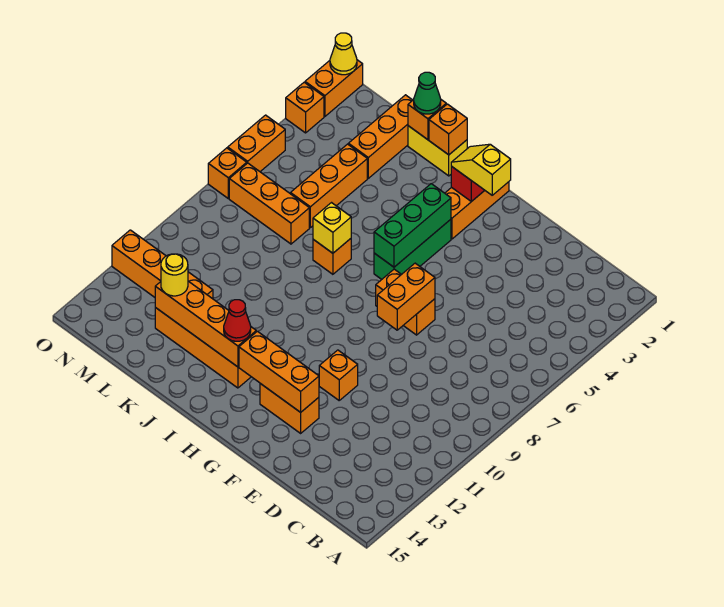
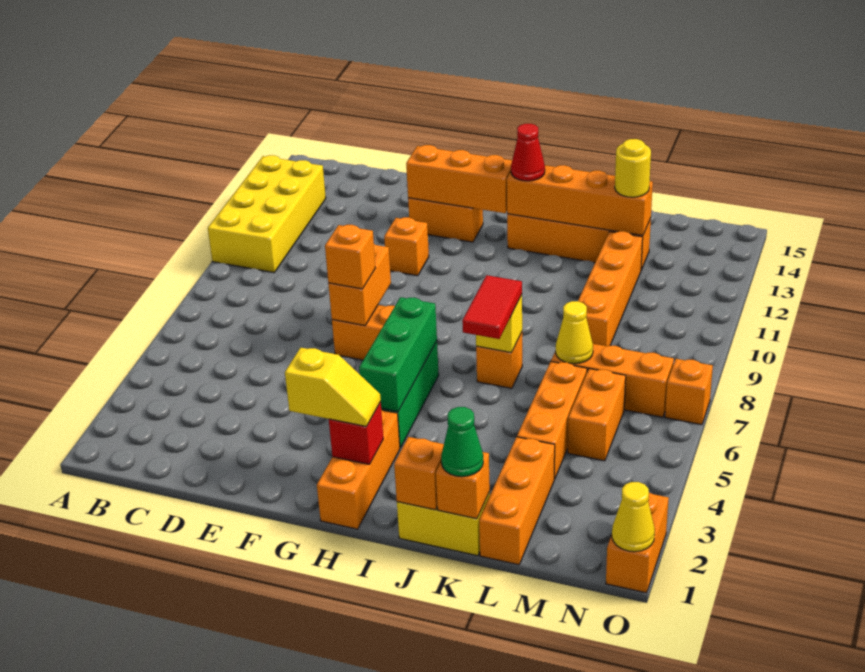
none -> yellow 2x4 brick [208,155,326,273]
none -> red 1x2 tile [462,275,522,339]
none -> yellow 1x1 cone [556,301,593,364]
orange 1x4 brick [112,230,213,299] -> orange 1x4 brick turned to [578,231,643,346]
orange 1x1 brick [286,82,324,133] -> orange 1x1 brick moved to [325,225,375,289]
orange 1x2 brick [228,115,285,172] -> orange 1x2 brick moved to [568,369,626,461]

